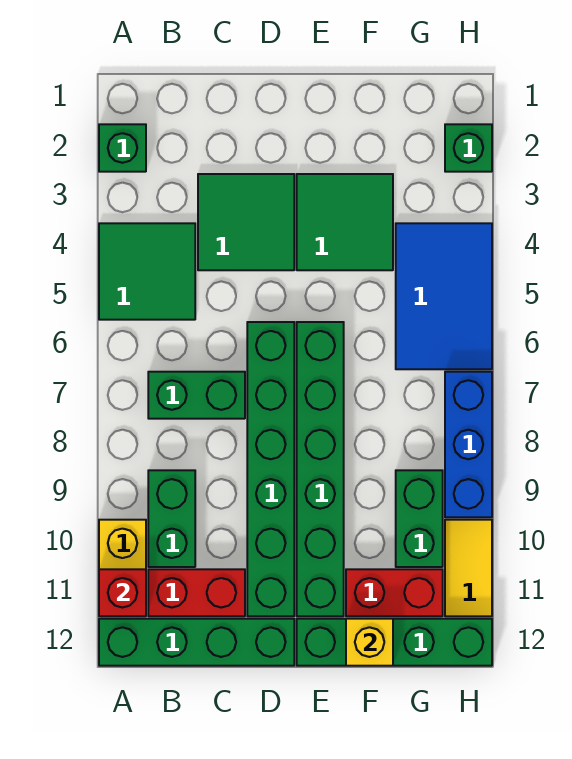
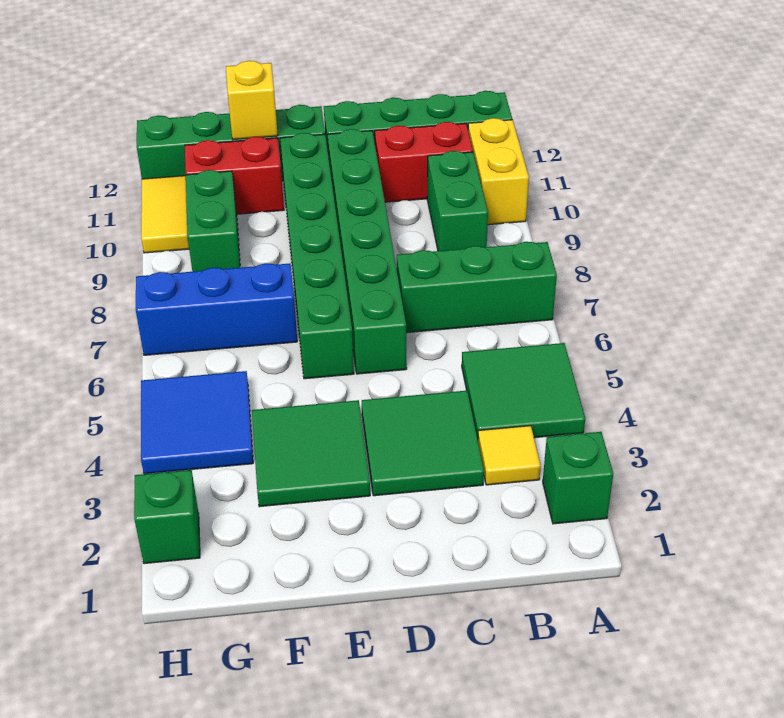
red 1x1 brick [99,569,146,616] -> none
none -> yellow 1x1 tile [478,426,541,485]
green 1x2 brick [148,372,245,419] -> green 1x3 brick [397,242,557,333]
blue 2x3 tile [396,223,492,369] -> blue 2x2 tile [141,371,253,474]
blue 1x3 brick [445,372,492,517] -> blue 1x3 brick turned to [136,263,297,355]

